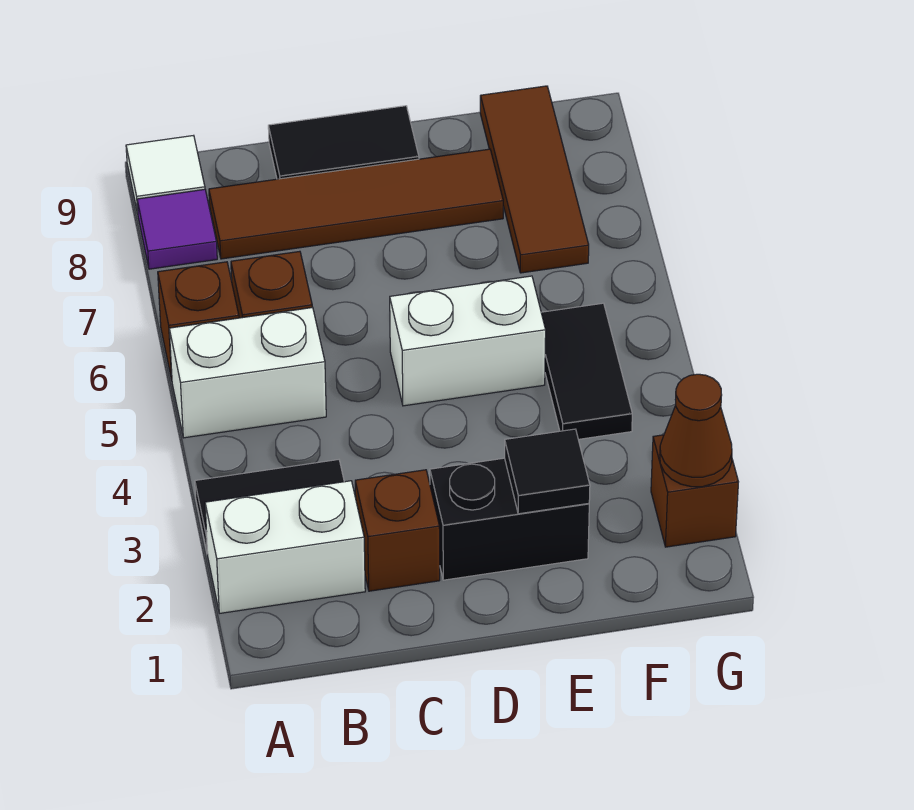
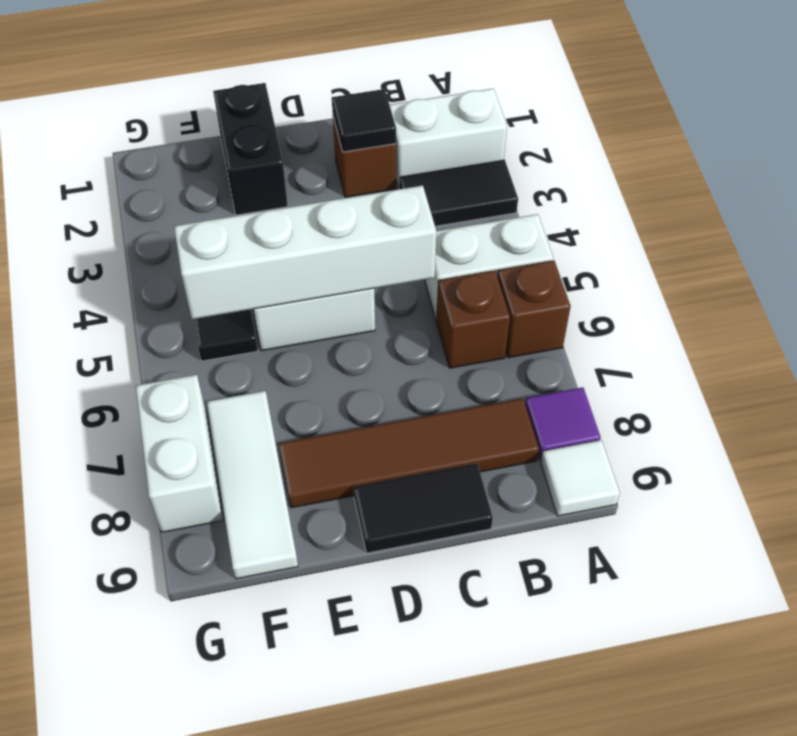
none -> white 1x4 brick [174,186,436,319]
black 1x2 brick [430,458,589,580] -> black 1x2 brick turned to [213,83,288,215]
black 1x1 tile [505,429,590,514] -> black 1x1 tile moved to [332,89,396,152]
brown 1x3 tile [480,86,589,273] -> white 1x3 tile [207,391,298,579]
brown 1x1 brick [651,435,738,547] -> none
brown 1x1 cone [660,374,732,487] -> none
none -> white 1x2 brick [136,375,223,532]

